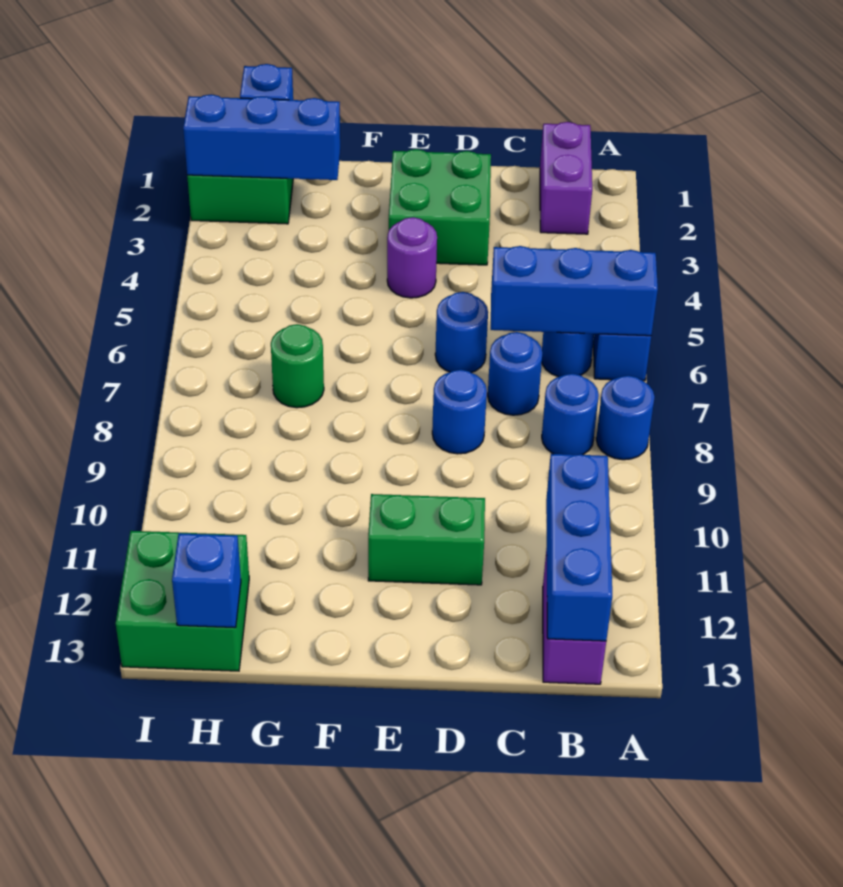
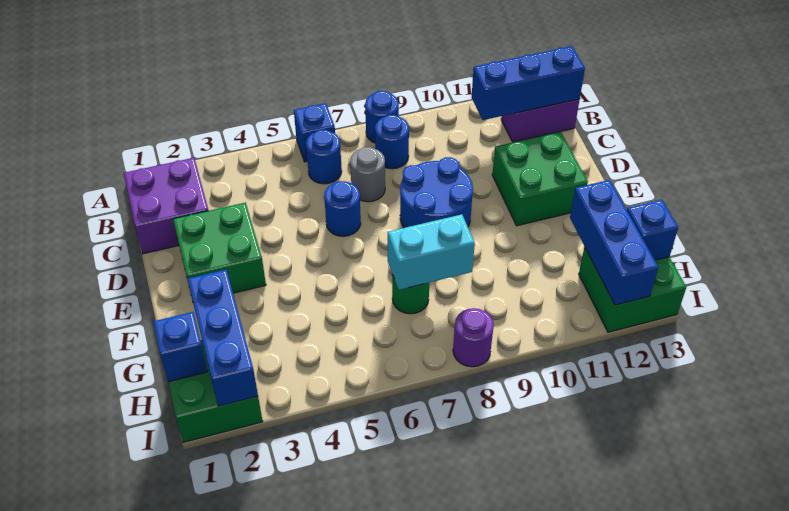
blue 1x3 brick [491,246,658,336] -> blue 1x3 brick moved to [570,180,658,305]
purple 1x2 brick [540,122,592,234] -> purple 2x2 brick [124,158,208,254]
blue 1x1 round brick [488,332,542,415] -> grey 1x1 round brick [350,147,385,202]
blue 1x1 round brick [432,370,487,454] -> blue 2x2 round brick [400,157,473,228]
green 1x2 brick [368,494,485,585] -> green 2x2 brick [492,132,588,226]
purple 1x1 round brick [387,217,437,298] -> purple 1x1 round brick moved to [453,308,494,367]
none -> cyan 1x2 brick [388,215,475,290]

